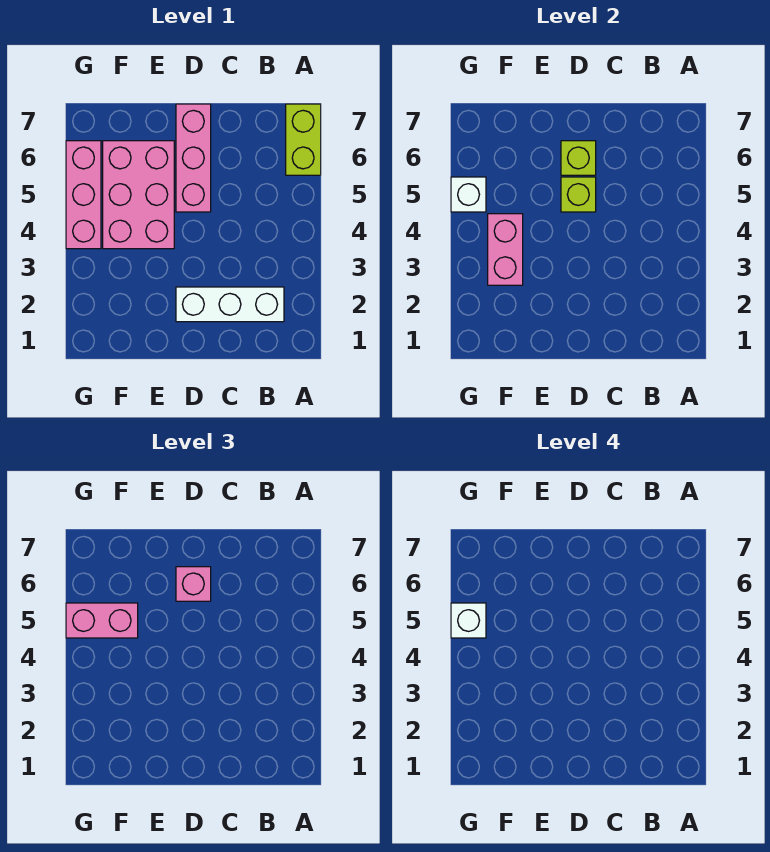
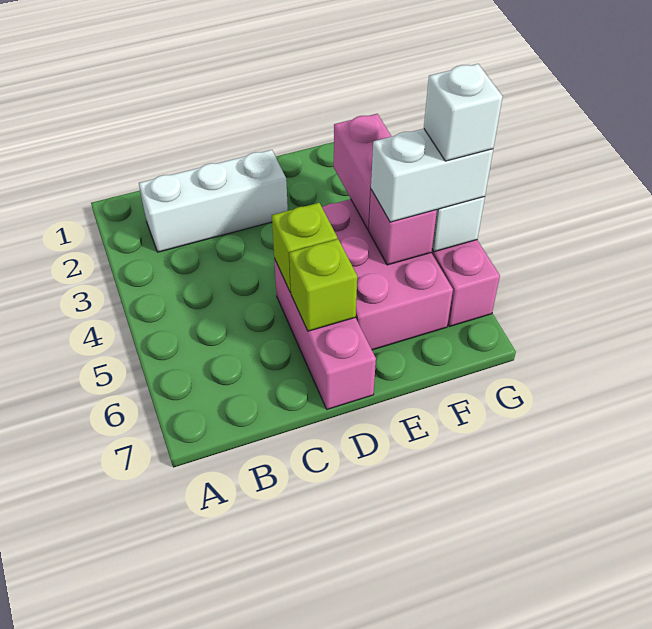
lime 1x2 brick [286,104,321,175] -> none
pink 1x1 brick [176,567,211,601] -> pink 1x1 brick moved to [369,190,437,265]
pink 1x2 brick [66,603,138,638] -> white 1x2 brick [371,129,493,222]

